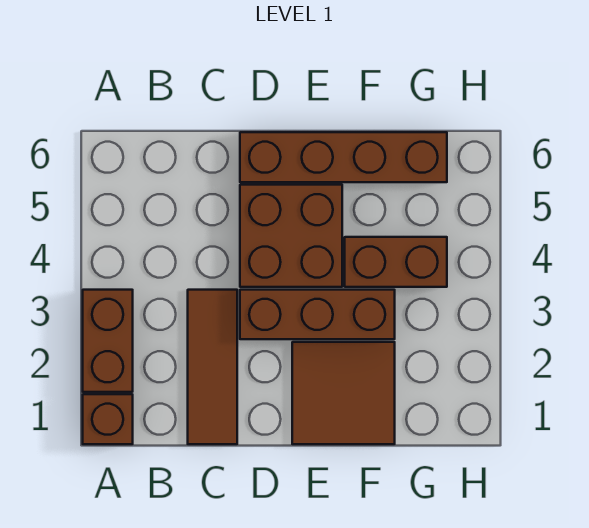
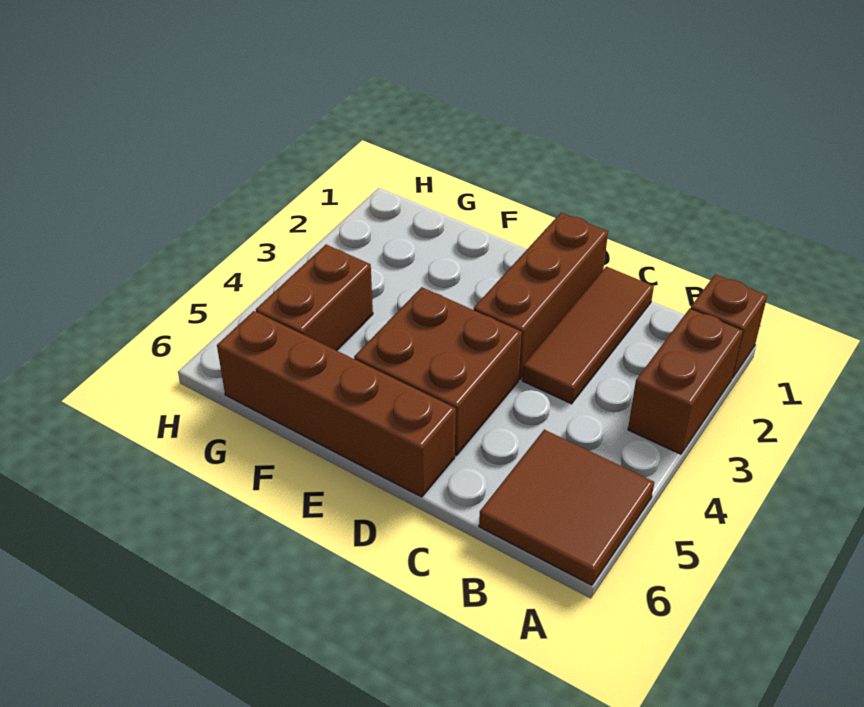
brown 1x3 brick [240,290,395,339] -> brown 1x3 brick turned to [474,213,608,380]
brown 2x2 tile [292,342,395,444] -> brown 2x2 tile moved to [479,430,654,585]
brown 1x2 brick [345,237,447,287] -> brown 1x2 brick turned to [256,245,373,351]

